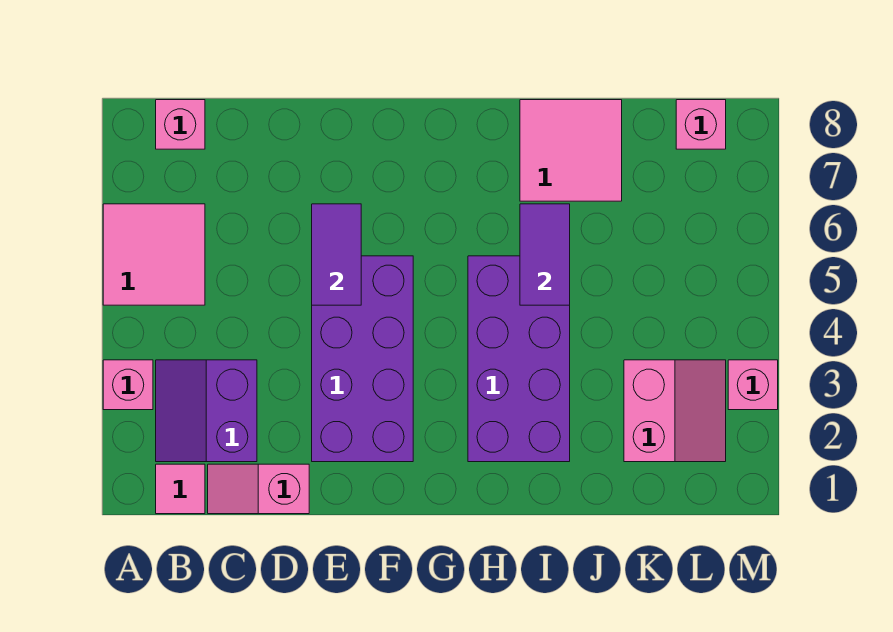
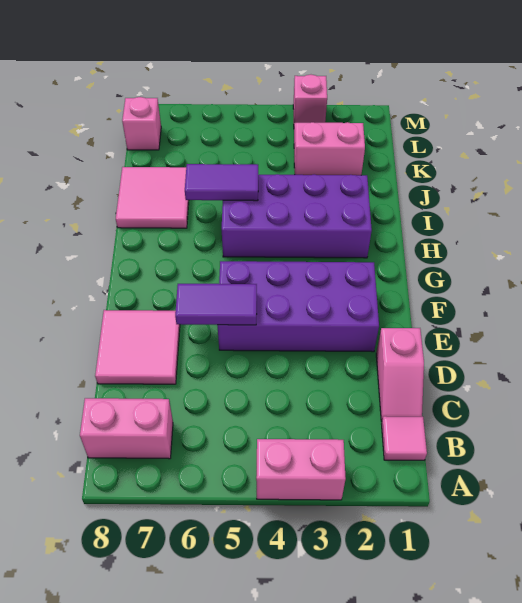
pink 1x1 brick [103,360,153,410] -> pink 1x2 brick [256,439,346,500]
pink 2x2 tile [103,204,205,305] -> pink 2x2 tile moved to [95,310,180,384]
purple 2x2 slope [156,360,257,462] -> none
pink 1x1 brick [156,100,205,149] -> pink 1x2 brick [80,398,173,459]

